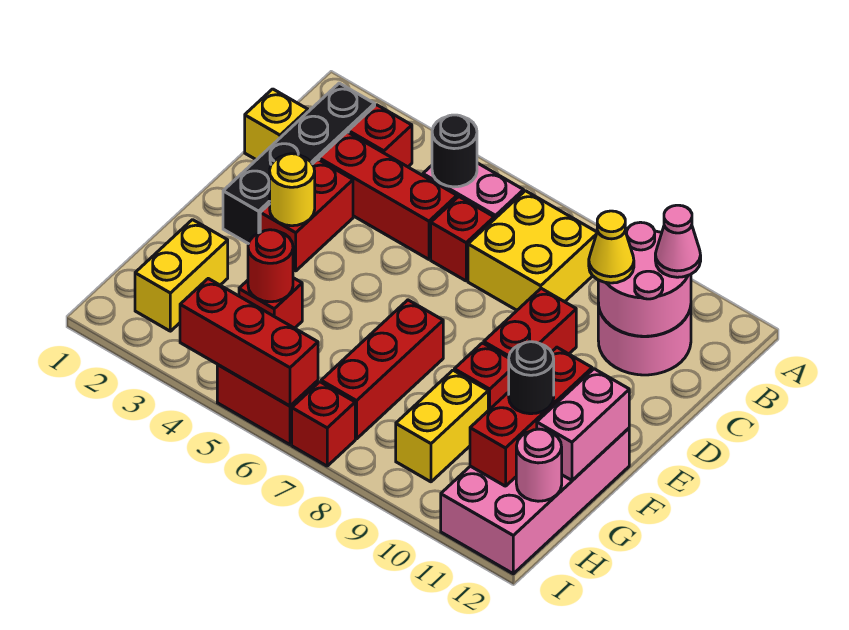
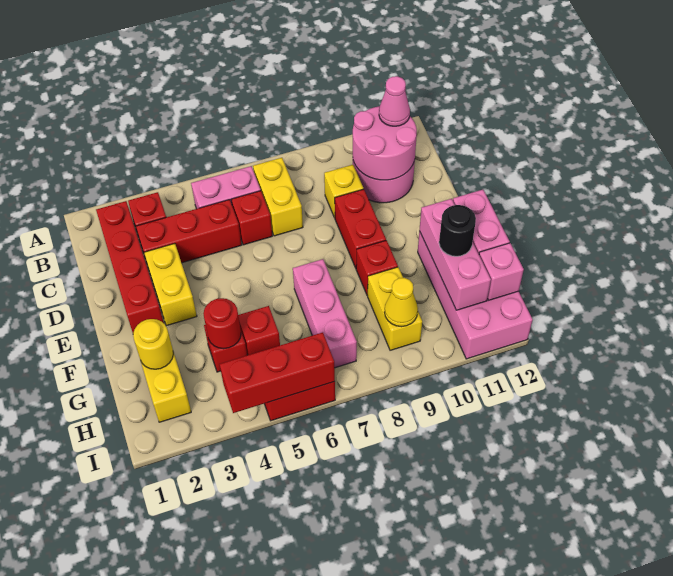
black 1x4 brick [223,83,375,244] -> red 1x4 brick [96,201,164,333]
black 1x1 round brick [432,115,477,187] -> none
yellow 2x2 brick [468,191,597,310] -> yellow 1x2 brick [253,158,303,236]
yellow 1x1 brick [245,89,308,160] -> yellow 1x1 brick moved to [324,165,363,218]
yellow 1x1 cone [589,211,634,283] -> yellow 1x1 cone moved to [384,278,418,327]
red 1x2 brick [260,159,353,271] -> yellow 1x2 brick [144,244,197,326]
yellow 1x1 round brick [270,154,315,226] -> yellow 1x1 round brick moved to [133,319,173,369]
red 1x3 brick [321,300,443,439] -> pink 1x3 brick [293,259,357,368]
red 1x3 brick [470,347,592,486] -> pink 1x3 brick [420,199,491,310]
pink 1x1 round brick [516,429,562,501] -> pink 1x1 brick [479,243,524,300]
red 1x1 brick [292,382,355,466] -> red 1x1 brick moved to [238,306,280,355]

